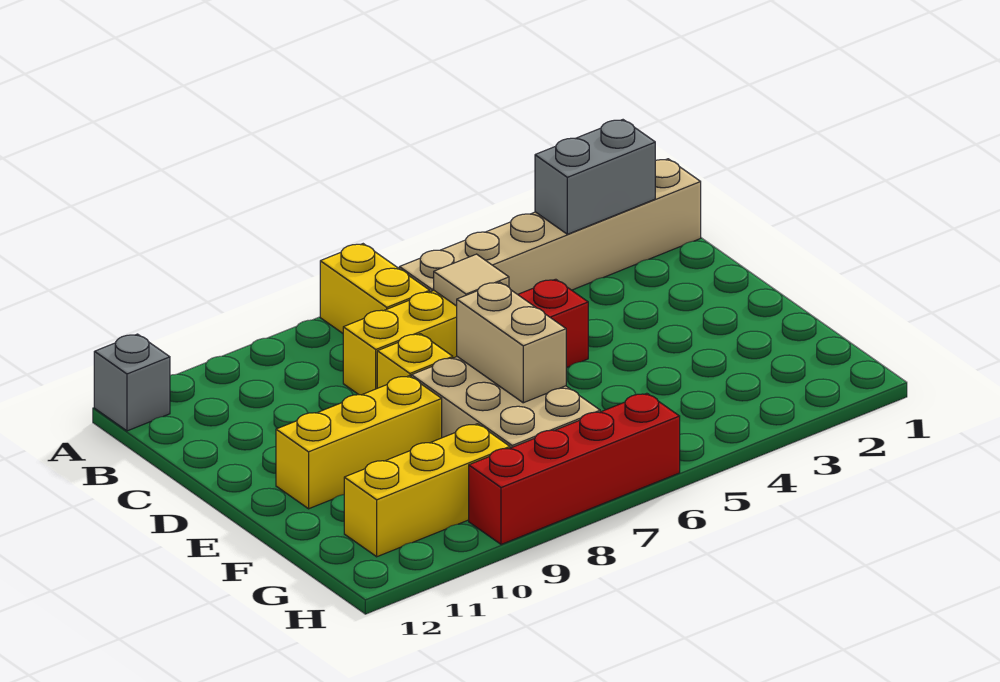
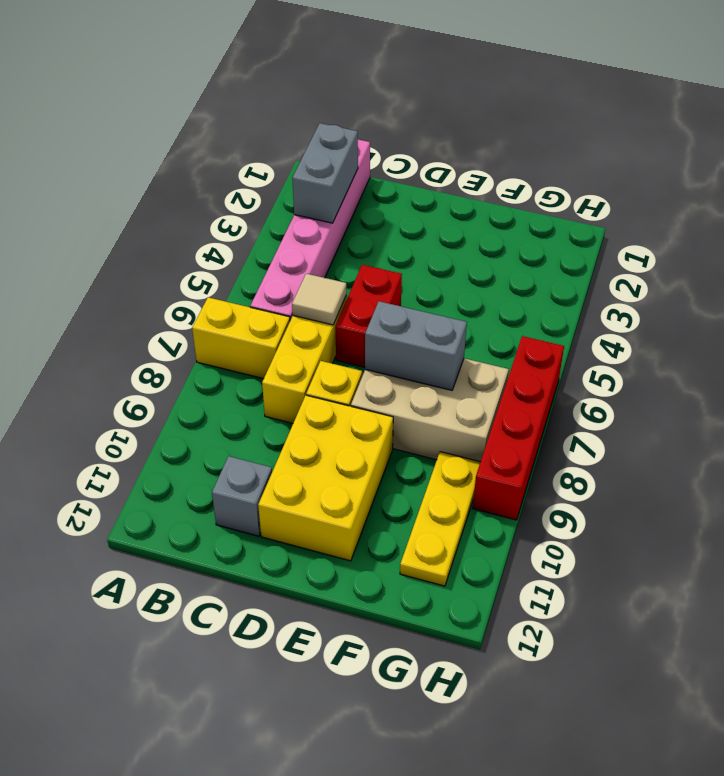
grey 1x1 brick [94,334,170,431] -> grey 1x1 brick moved to [212,456,272,536]
tan 1x6 brick [399,159,701,294] -> pink 1x6 brick [250,140,370,320]
tan 1x2 brick [457,282,566,403] -> grey 1x2 brick [365,301,467,390]
yellow 1x3 brick [276,376,442,509] -> yellow 2x3 brick [258,395,393,561]
yellow 1x3 brick [344,424,510,557] -> yellow 1x3 plate [400,452,480,586]

